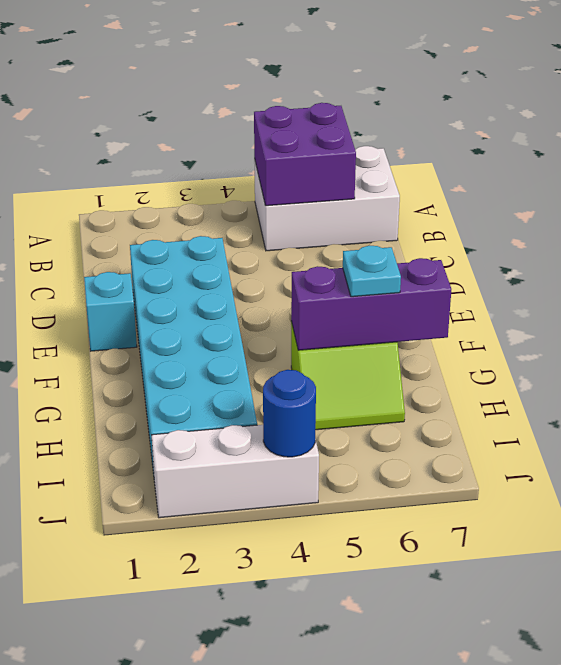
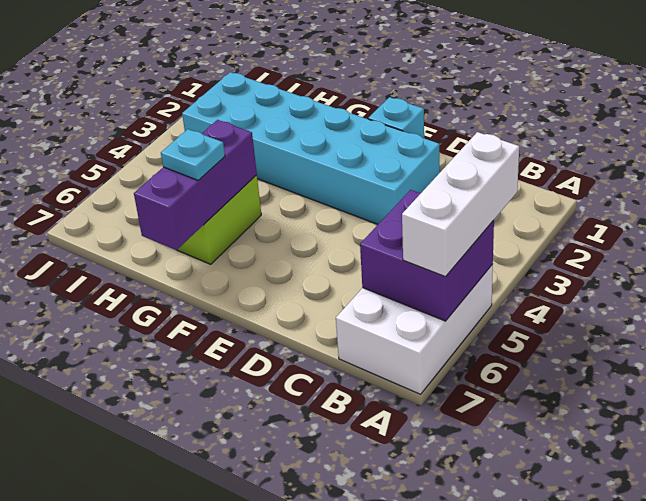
white 1x3 brick [152,425,319,518] -> white 1x3 brick moved to [402,132,519,277]
blue 1x1 round brick [263,370,316,457] -> none

